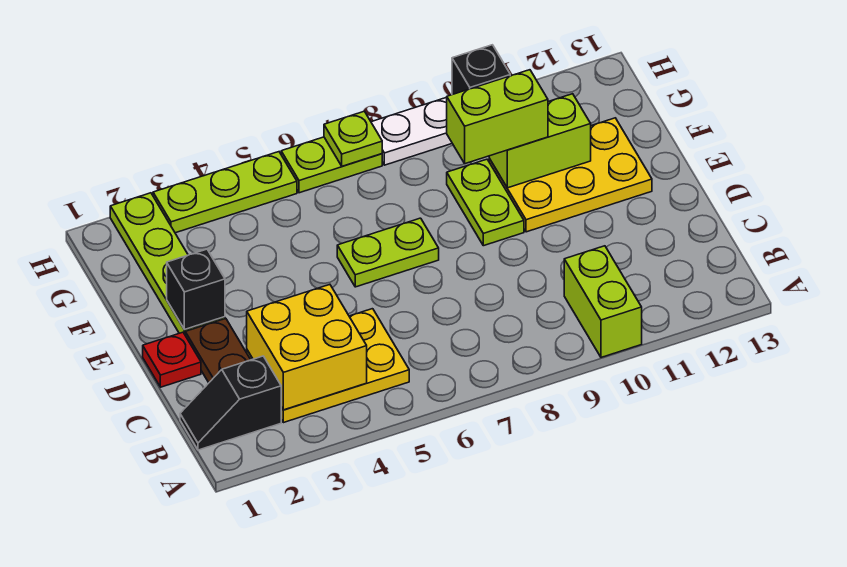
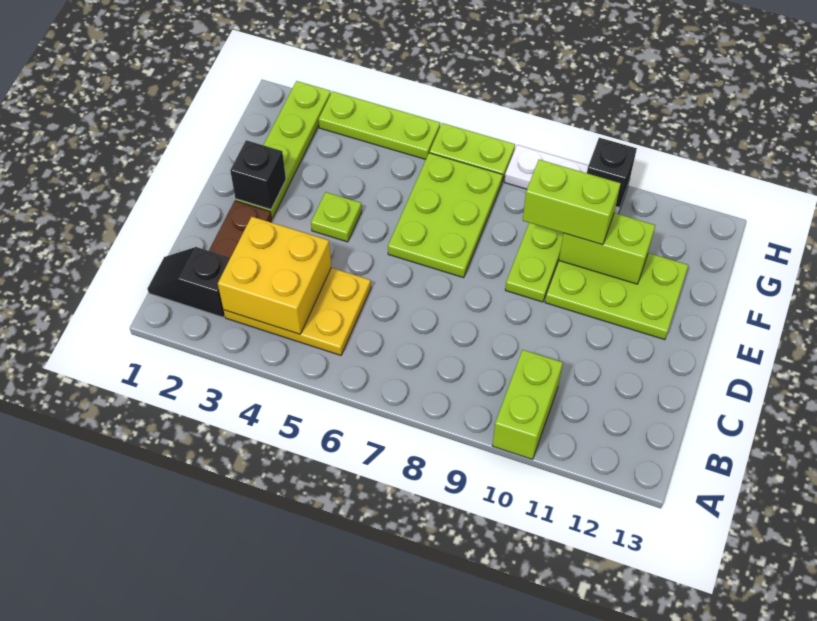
red 1x1 plate [143,332,201,387] -> none
lime 1x2 plate [337,218,439,287] -> lime 2x3 plate [388,153,503,278]
yellow 2x3 plate [489,118,652,232] -> lime 2x3 plate [545,253,688,340]
lime 1x1 plate [324,111,382,166] -> lime 1x1 plate moved to [311,192,362,242]

